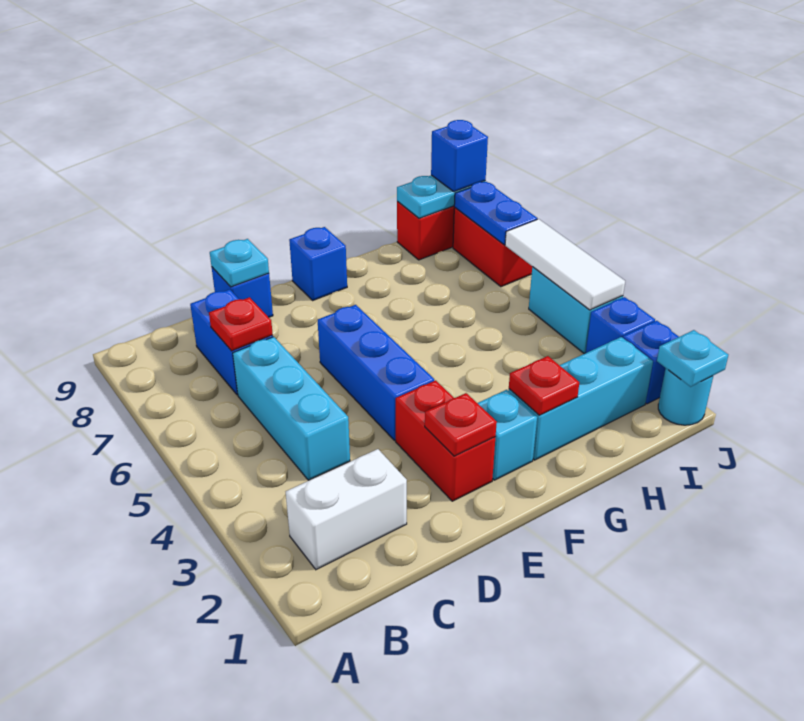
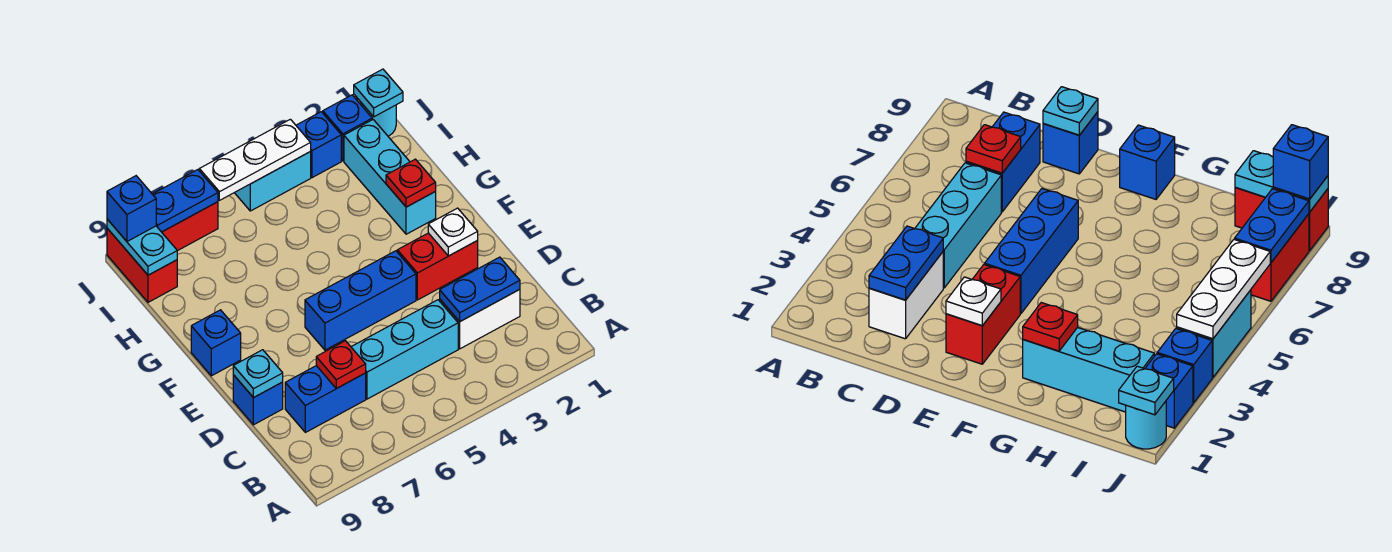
white 1x2 brick [286,449,407,570] -> white 1x2 brick turned to [440,289,520,349]
none -> blue 1x2 plate [440,257,520,322]
red 1x1 plate [425,393,497,456] -> white 1x1 plate [428,208,478,256]
cyan 1x1 brick [478,390,537,480] -> none
white 1x3 tile [505,219,625,310] -> white 1x3 plate [199,119,311,200]

